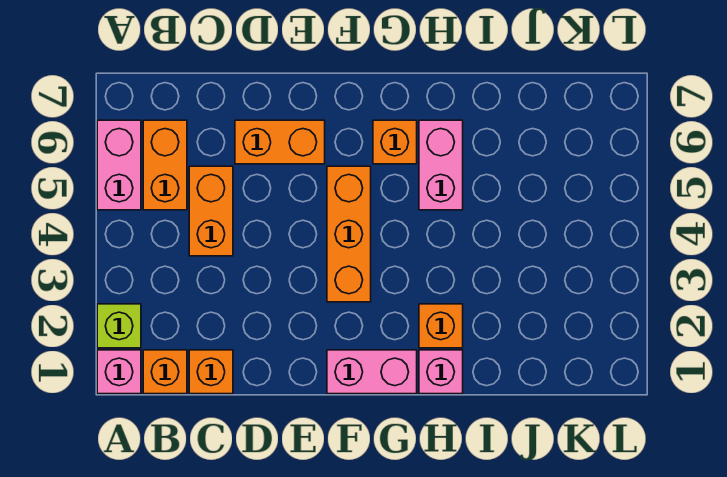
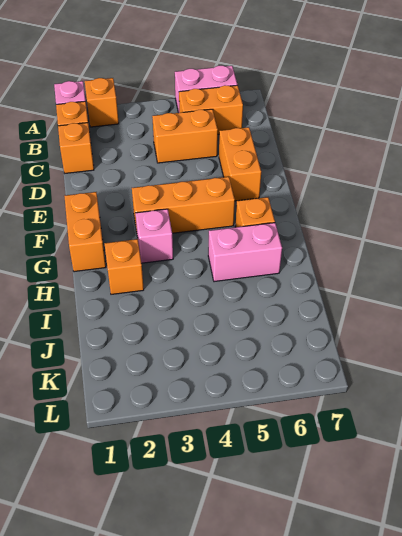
lime 1x1 brick [97,304,141,348] -> orange 1x1 brick [85,78,119,127]
pink 1x2 brick [327,350,417,394] -> orange 1x2 brick [64,192,106,272]
pink 1x1 brick [419,350,463,394] -> pink 1x1 brick moved to [135,209,173,263]

